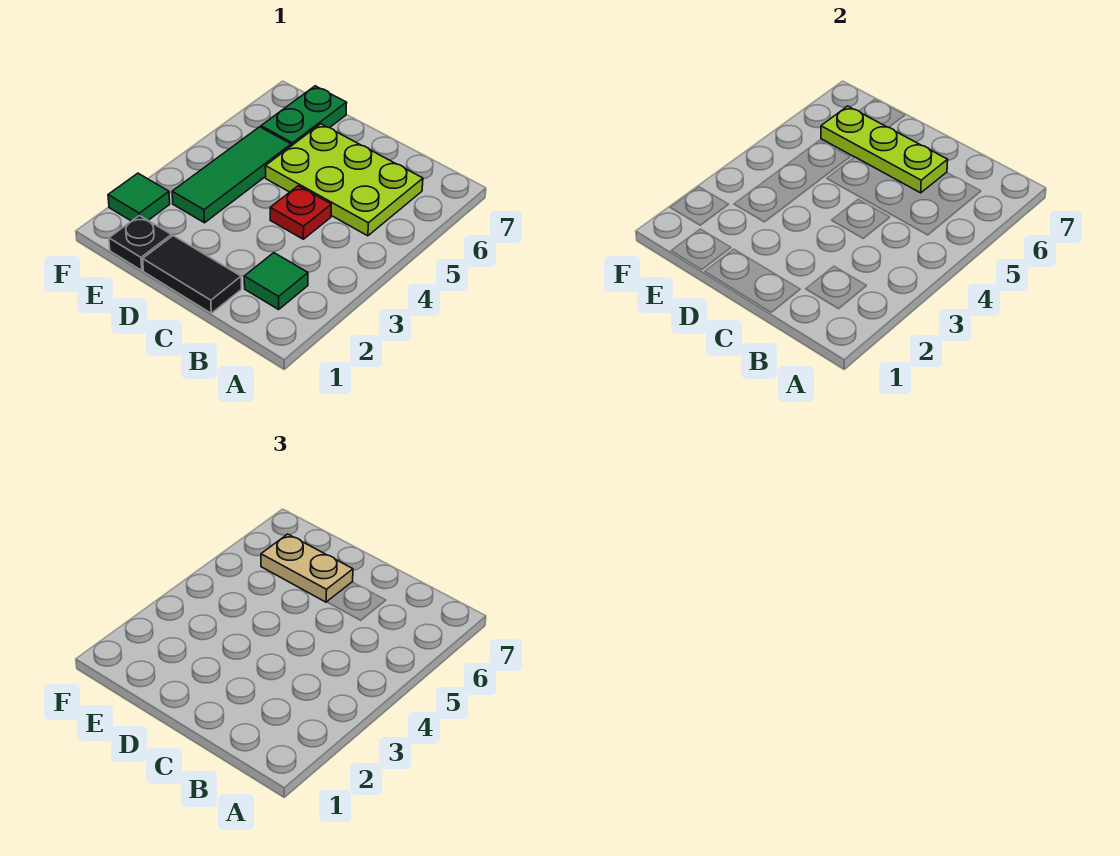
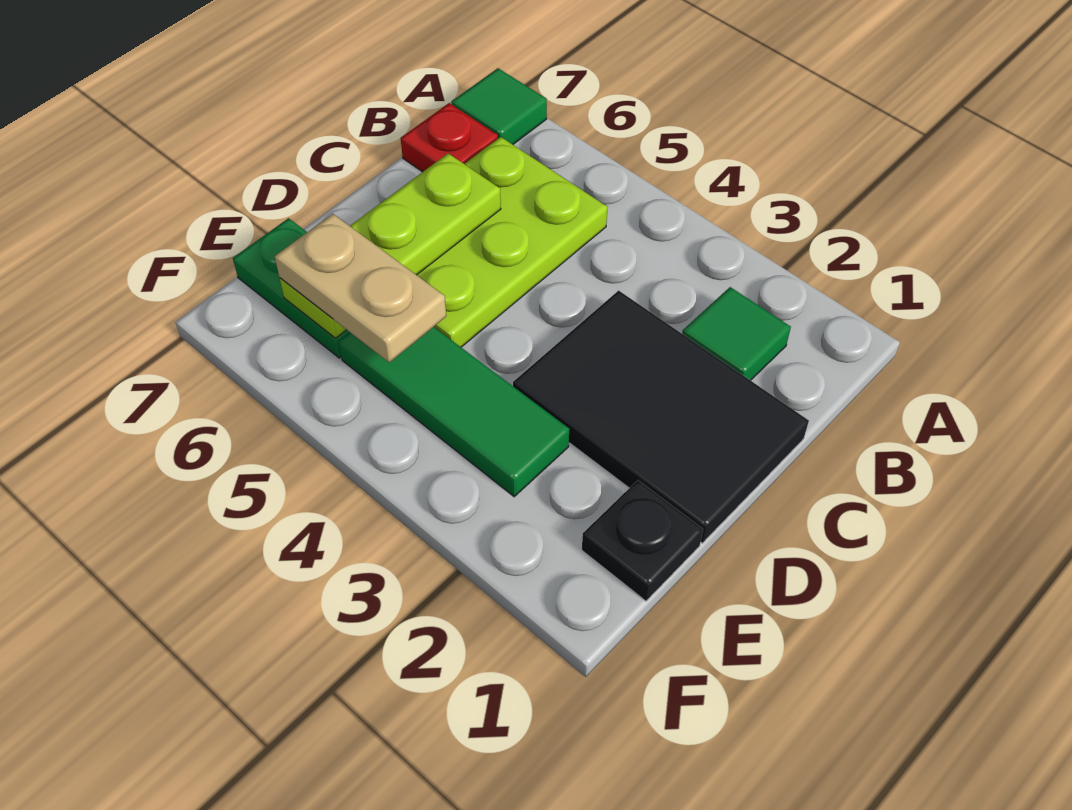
black 1x2 tile [143,236,241,313] -> black 2x3 tile [513,290,809,543]
red 1x1 plate [270,186,331,239] -> red 1x1 plate moved to [401,103,498,172]
tan 1x2 plate [261,534,353,602] -> tan 1x2 plate turned to [275,214,446,362]
green 1x1 tile [108,173,170,221] -> green 1x1 tile moved to [452,68,547,145]

